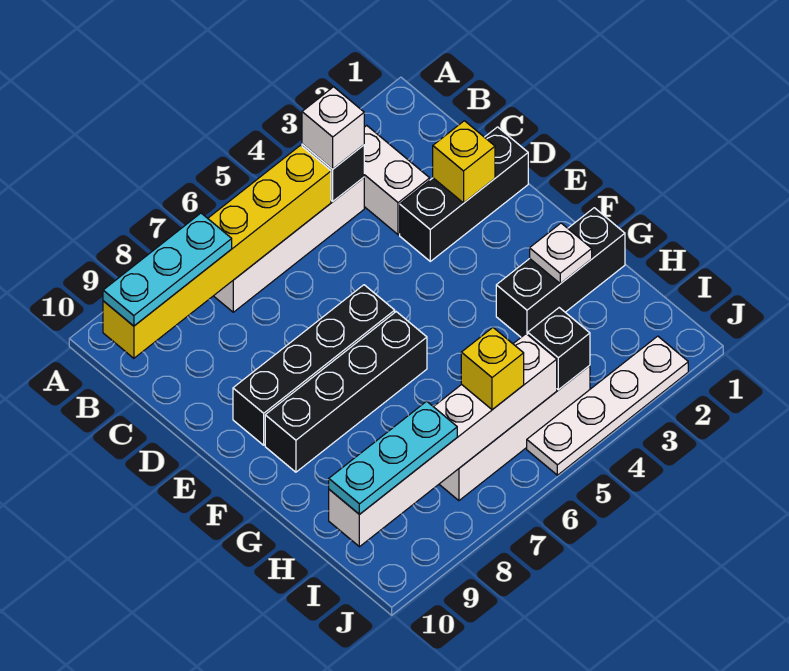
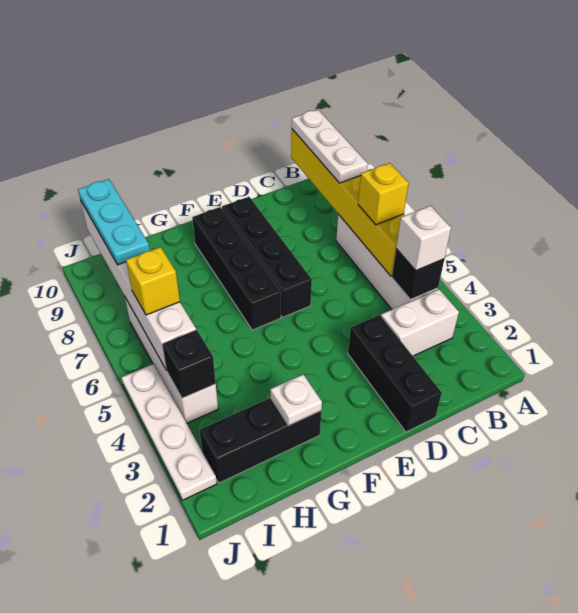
cyan 1x3 plate [103,213,232,326] -> white 1x3 plate [292,110,368,183]
yellow 1x1 brick [433,121,495,203] -> yellow 1x1 brick moved to [358,163,409,225]
black 1x3 brick [496,208,625,337] -> black 1x3 brick turned to [199,398,321,483]

